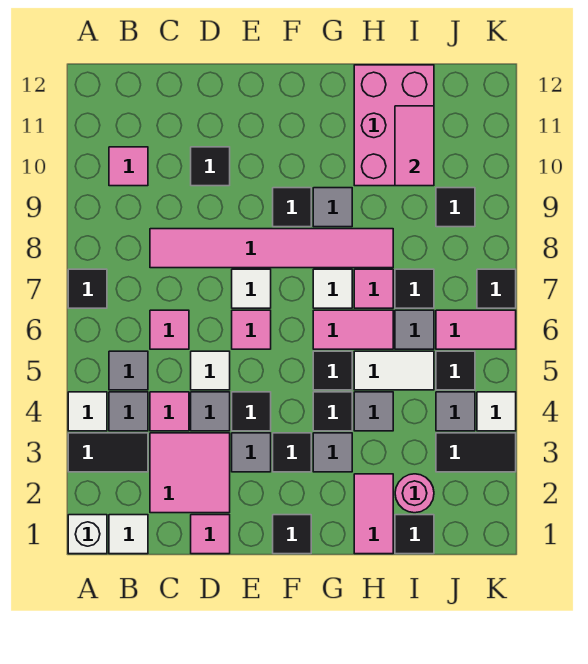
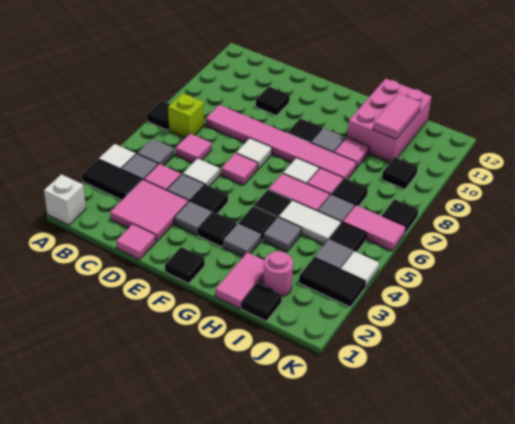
white 1x1 tile [109,515,148,554] -> none
none -> lime 1x1 brick [168,93,204,138]
pink 1x1 tile [109,147,148,186] -> pink 1x1 tile moved to [334,138,369,169]

